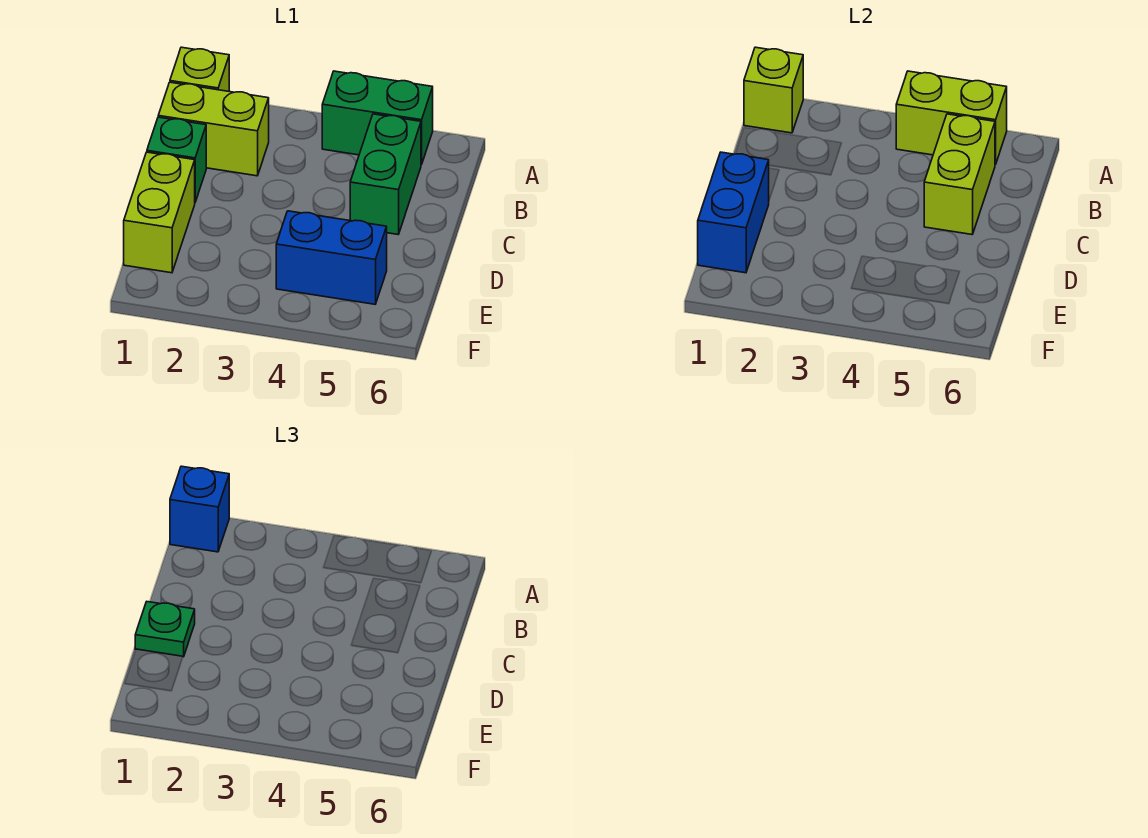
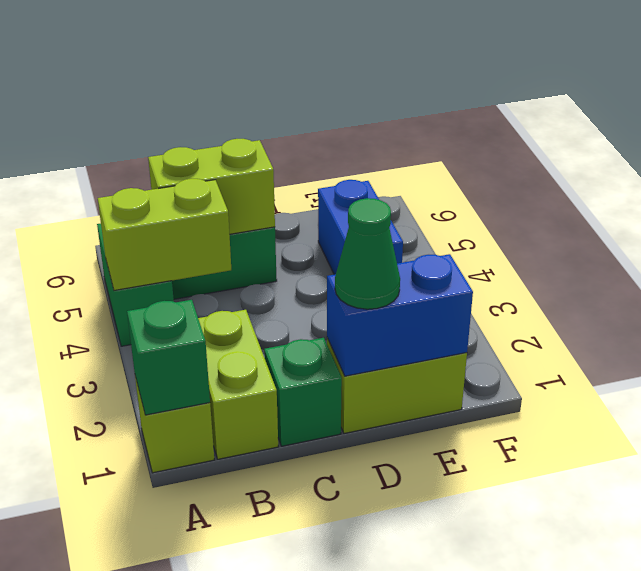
lime 1x1 brick [744,47,803,133] -> green 1x1 brick [127,300,210,415]
blue 1x1 brick [170,466,229,552] -> none
lime 1x2 brick [896,71,1007,165] -> lime 1x2 brick turned to [98,179,231,290]
green 1x1 plate [135,602,195,657] -> green 1x1 cone [335,198,400,309]

